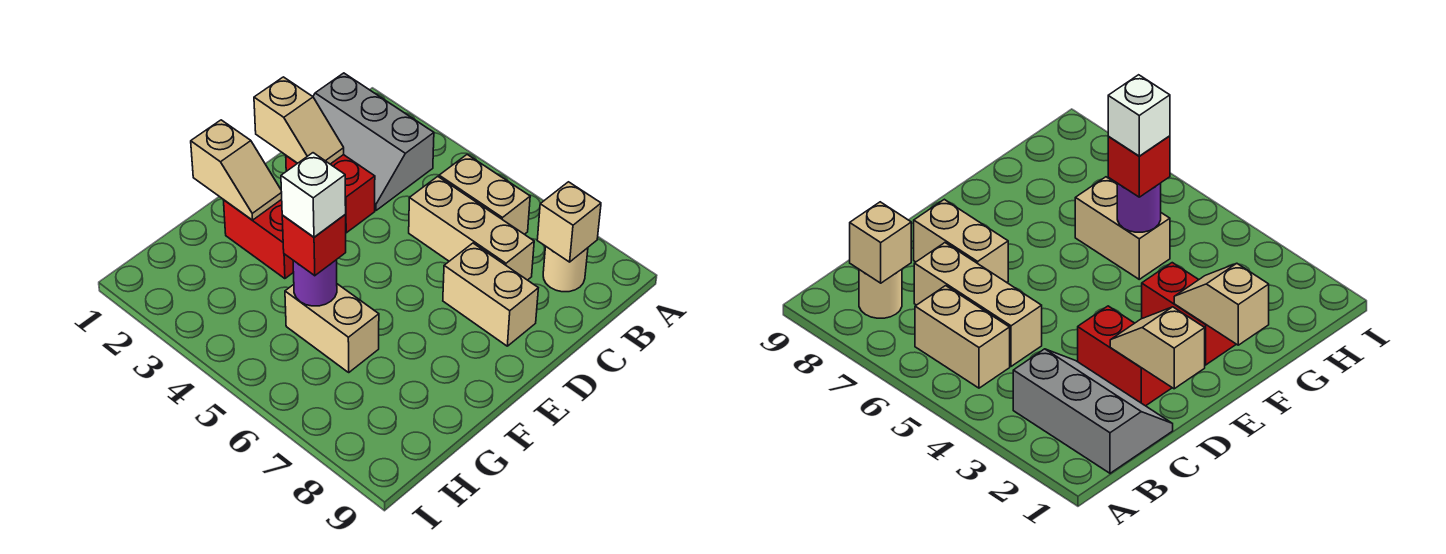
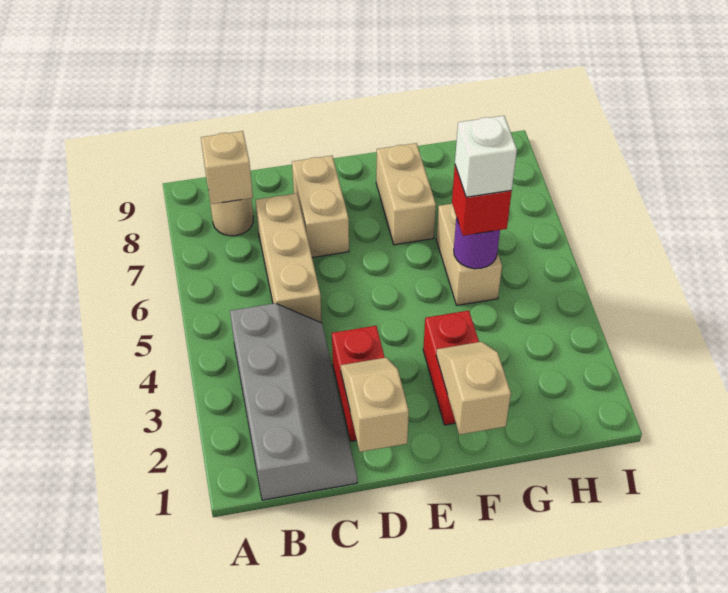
grey 2x3 slope [313,73,434,210] -> grey 2x4 slope [230,303,357,500]
tan 1x2 brick [439,155,530,234] -> tan 1x2 brick moved to [376,143,436,245]

